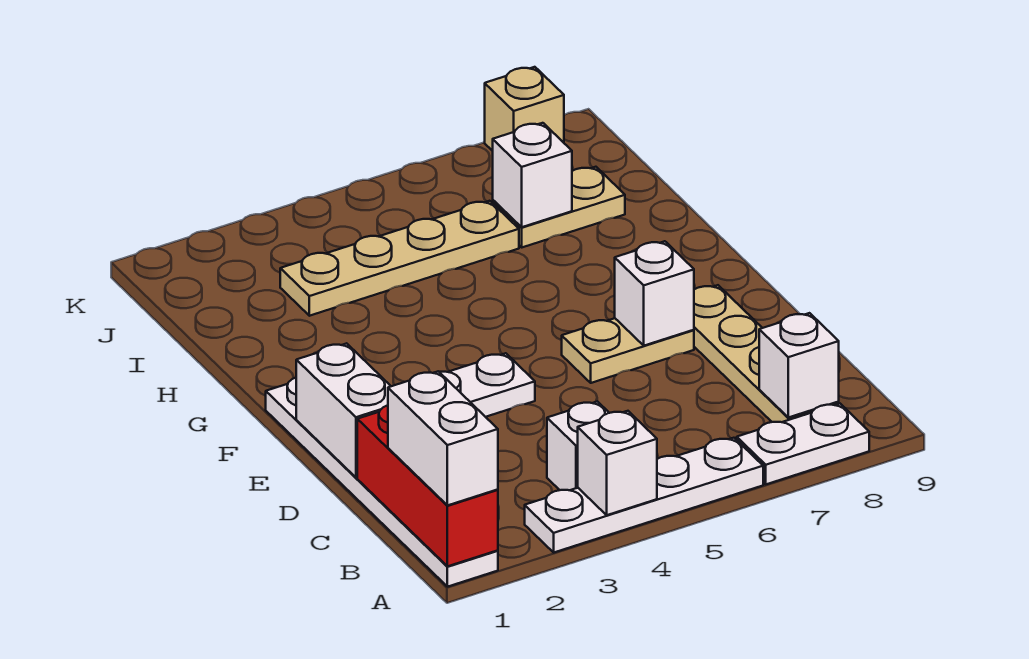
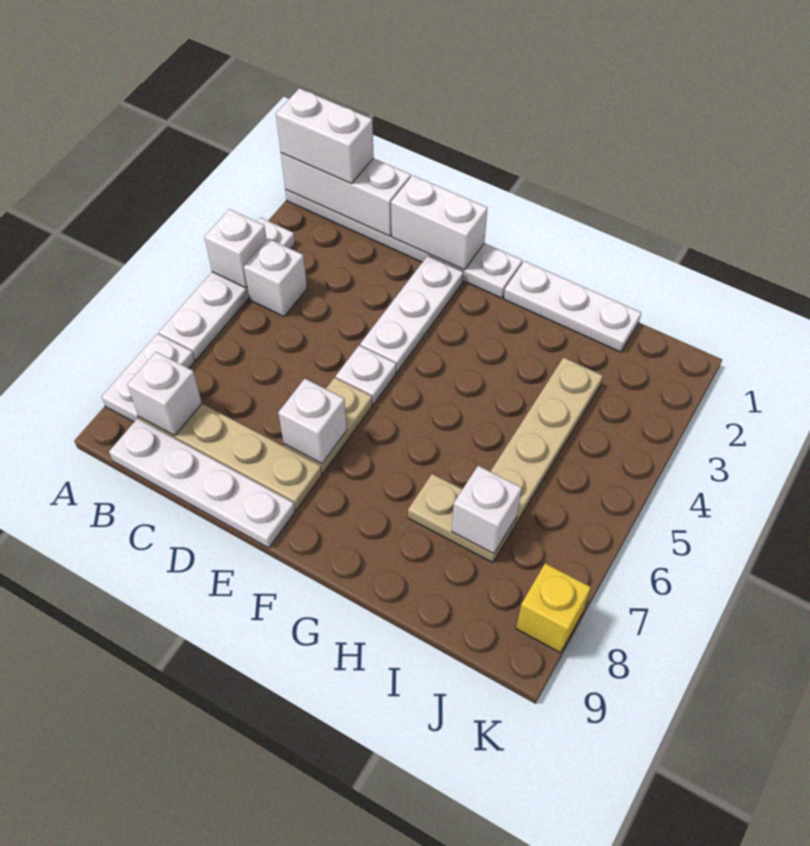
red 1x3 brick [357,405,498,566] -> white 1x3 brick [281,153,411,236]
none -> white 1x4 plate [109,418,295,548]
none -> white 1x1 plate [336,346,396,404]
none -> white 1x3 plate [504,261,641,352]
tan 1x2 plate [493,167,625,247] -> tan 1x2 plate turned to [408,474,516,563]
tan 1x1 brick [485,67,564,151] -> yellow 1x1 brick [516,563,591,653]

